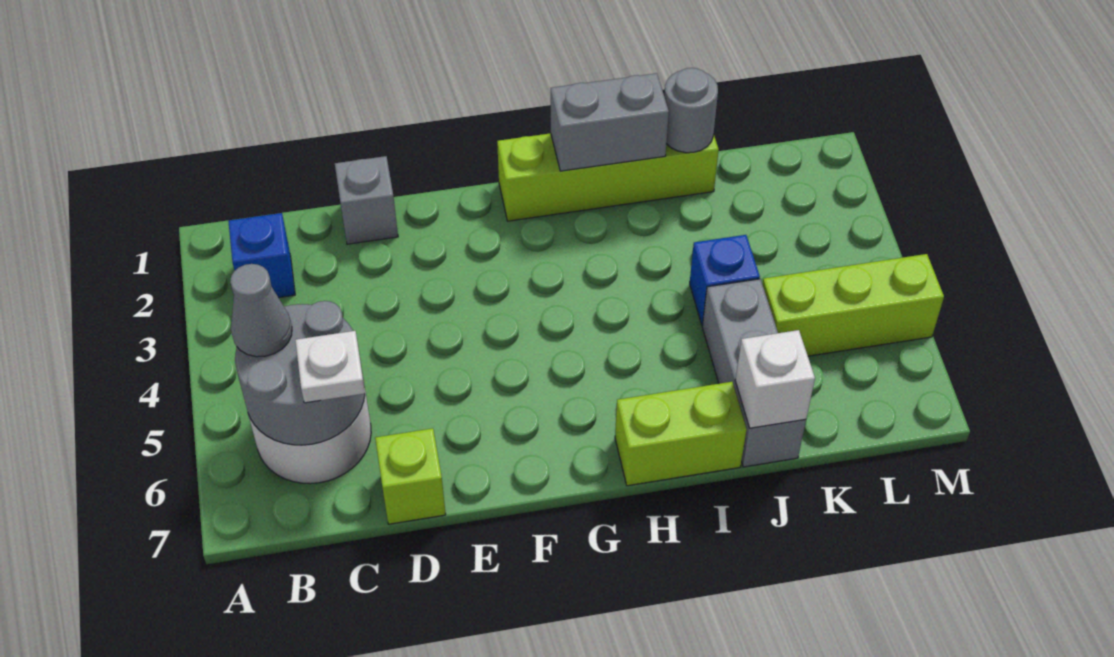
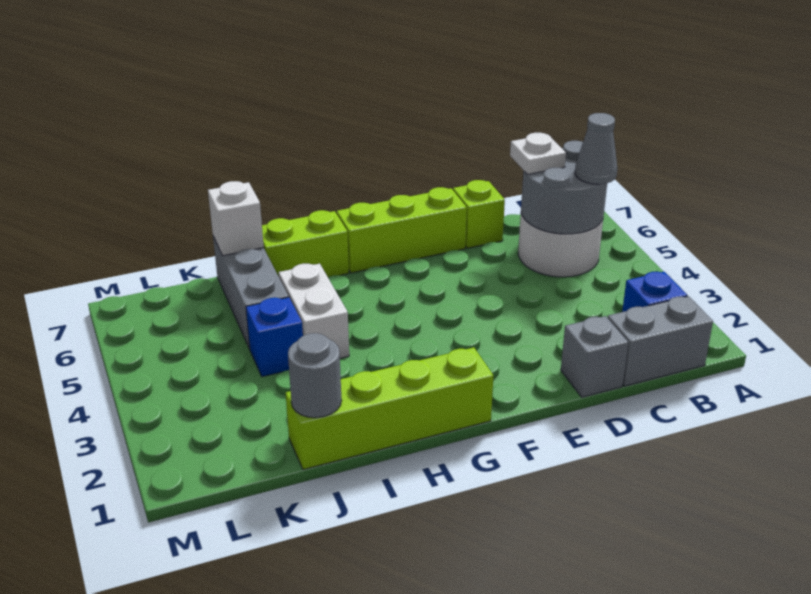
grey 1x2 brick [551,73,669,171] -> grey 1x2 brick moved to [608,296,713,386]
none -> white 1x2 brick [279,263,349,358]
lime 1x3 brick [762,254,944,356] -> lime 1x3 brick moved to [337,187,467,273]

